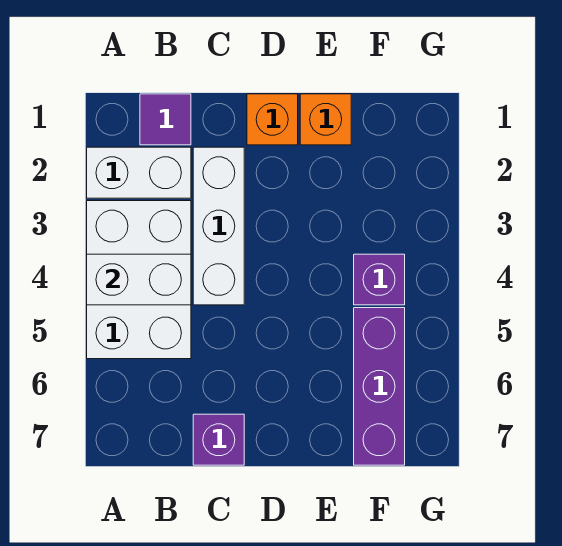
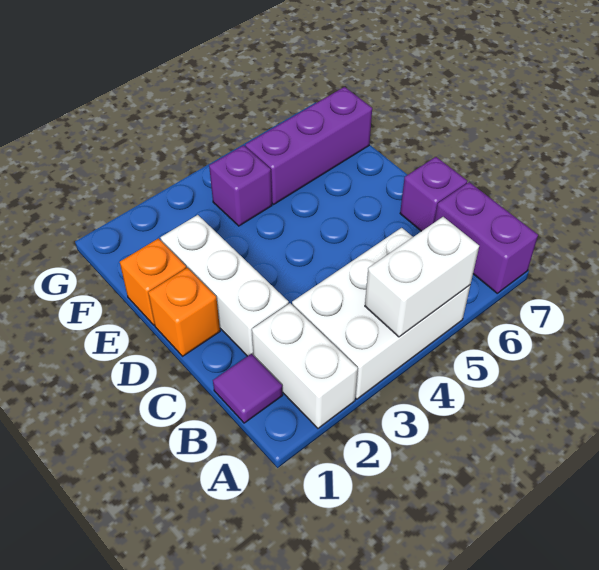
white 1x2 brick [87,254,191,305] -> white 1x2 brick turned to [365,217,479,337]
none -> purple 1x2 brick [435,182,538,293]
white 1x3 brick [193,147,244,305] -> white 1x3 brick turned to [161,215,289,356]

